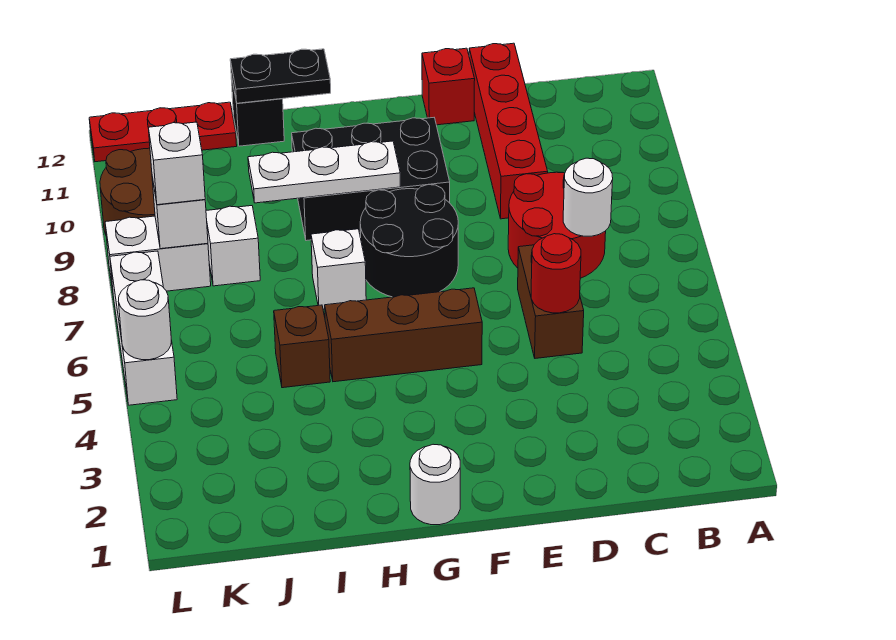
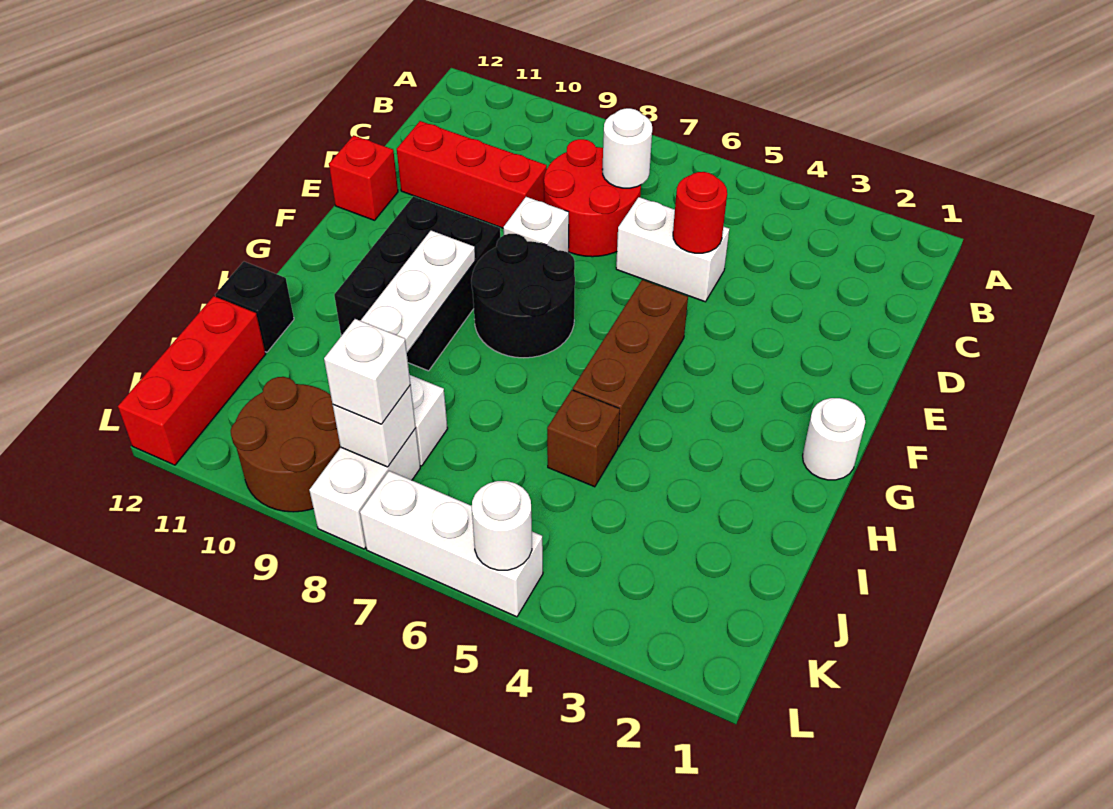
brown 1x2 brick [518,245,584,358] -> white 1x2 brick [616,197,729,302]
red 1x4 brick [469,43,548,219] -> red 1x3 brick [397,121,547,228]
white 1x1 brick [311,229,366,309] -> white 1x1 brick moved to [503,197,569,252]
black 1x2 plate [230,49,331,103] -> none
red 1x3 plate [89,102,237,162] -> red 1x3 brick [118,296,266,465]

